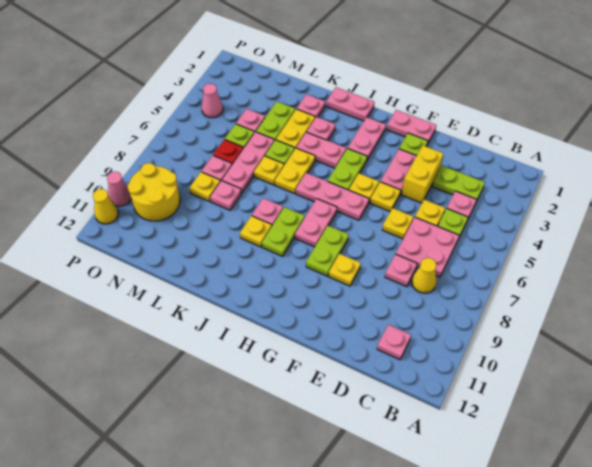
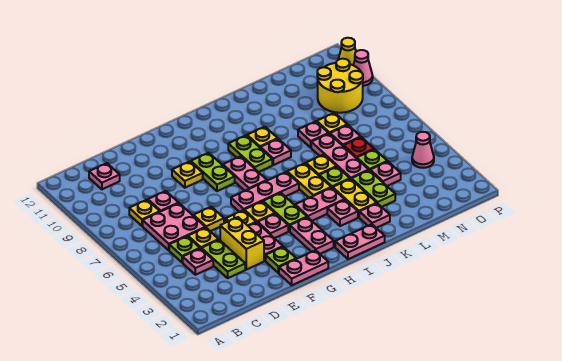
lime 1x2 plate [432,166,485,201] -> lime 1x2 plate turned to [201,240,245,278]
yellow 1x1 cone [412,258,437,293] -> yellow 1x1 plate [129,200,160,226]
none -> pink 1x1 plate [258,214,288,238]

